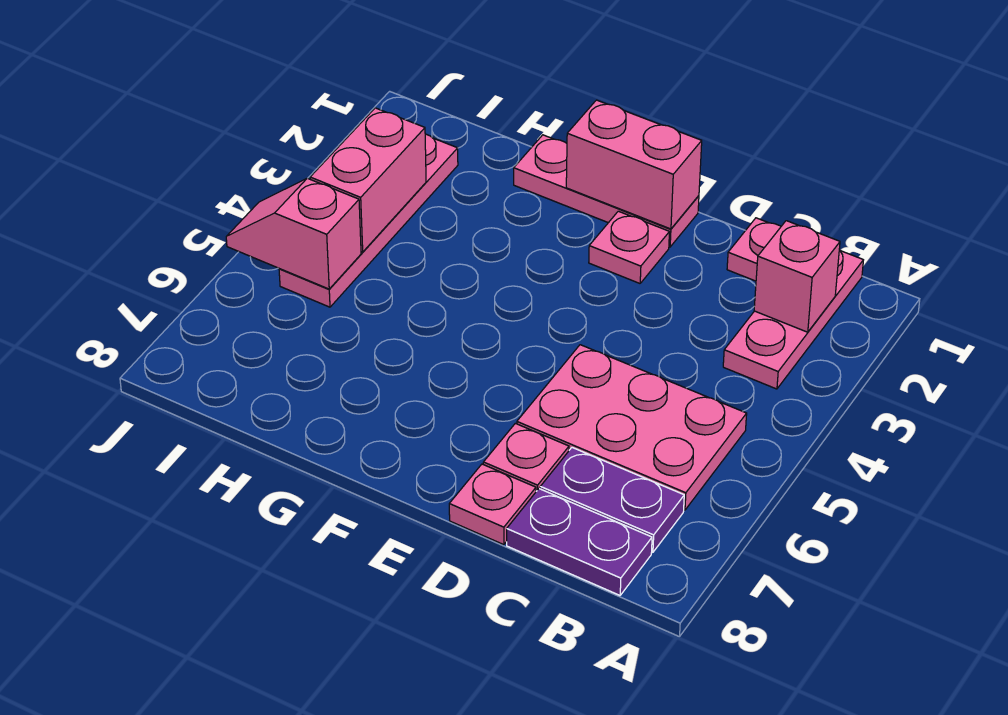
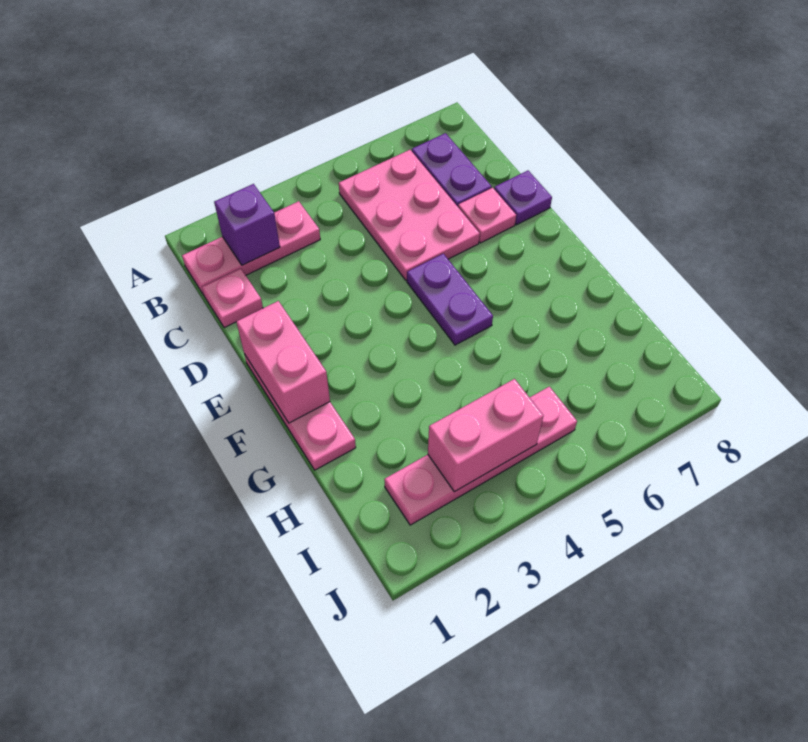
pink 1x1 brick [754,221,840,332] -> purple 1x1 brick [214,184,280,265]
purple 1x2 plate [507,489,652,595] -> purple 1x2 plate moved to [407,254,493,345]
pink 1x1 plate [449,464,536,545] -> purple 1x1 plate [494,171,552,225]
pink 1x1 plate [589,211,669,283] -> none
pink 1x2 slope [226,178,361,289] -> none

